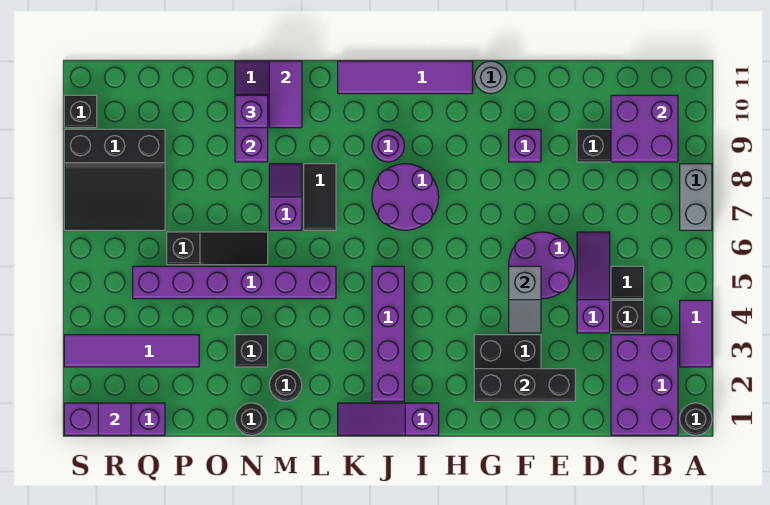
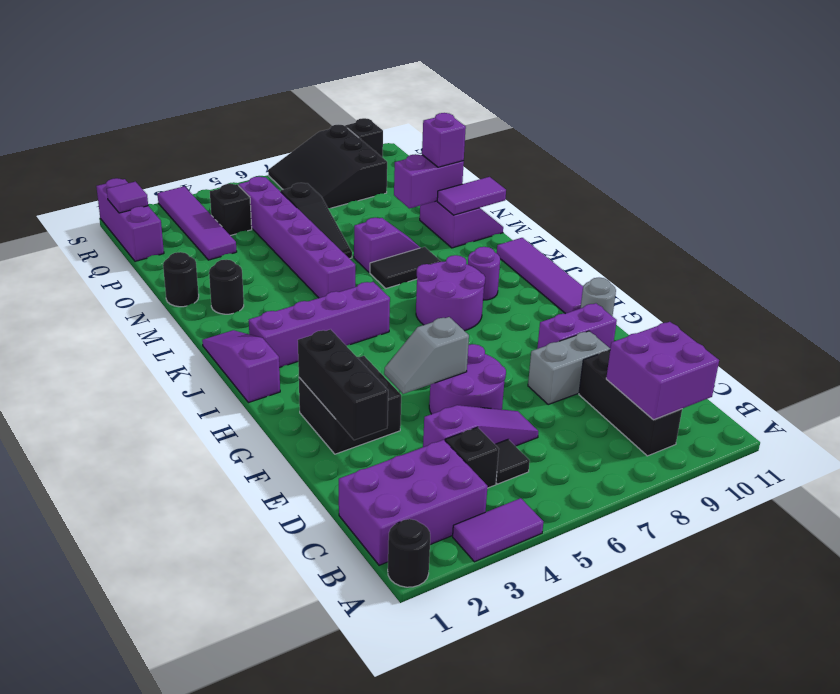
grey 1x2 brick [680,164,712,230] -> grey 1x2 brick moved to [528,331,610,405]
purple 1x1 brick [509,129,541,162] -> purple 1x2 brick [537,303,617,349]
black 1x1 brick [235,335,268,367] -> black 1x1 brick moved to [210,184,252,236]

